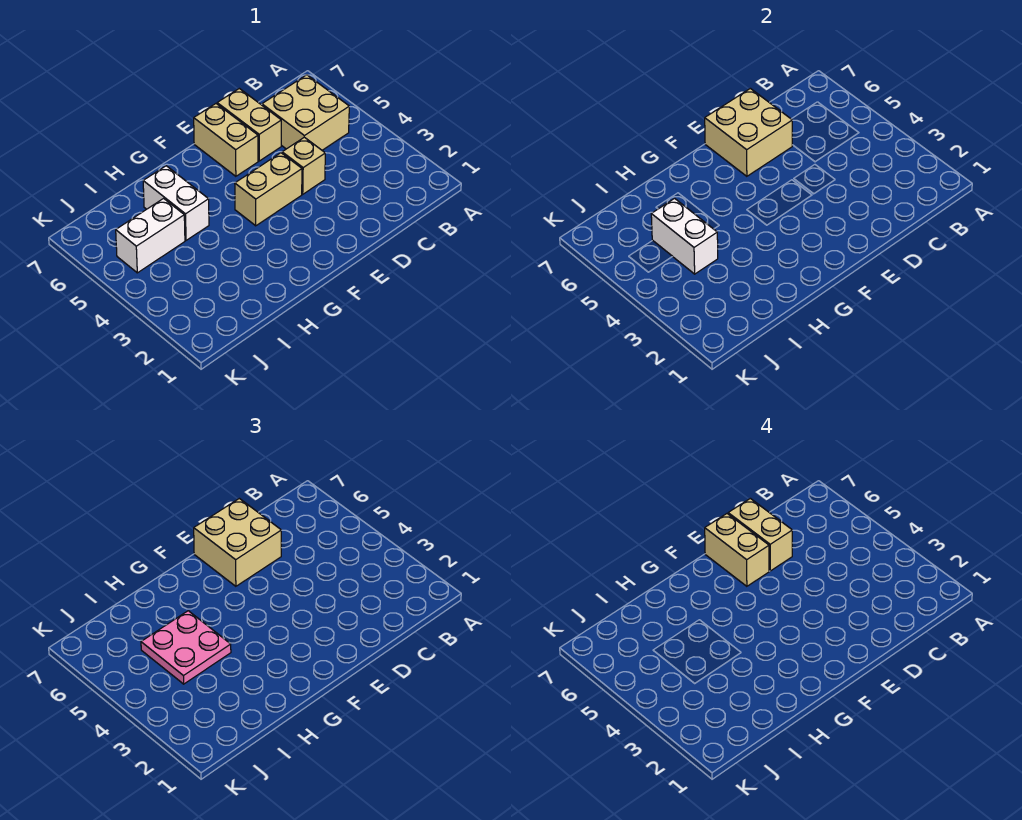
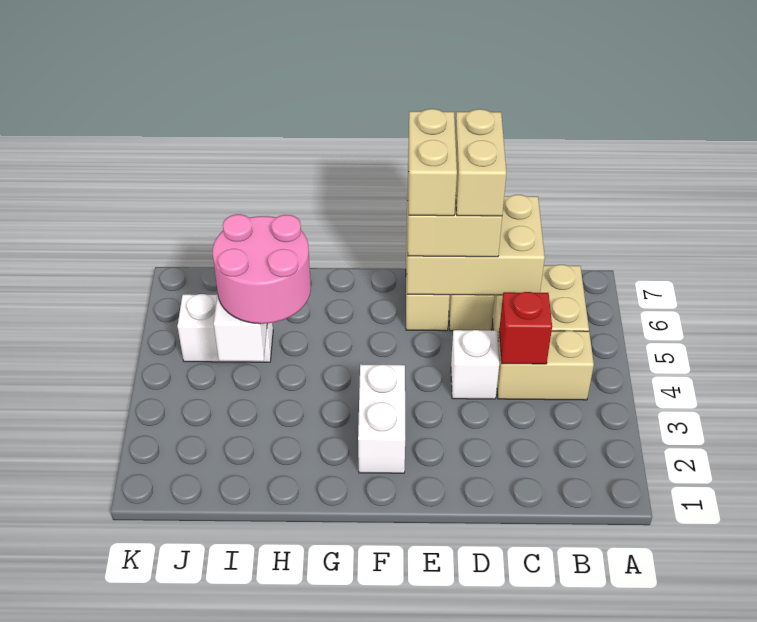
none -> red 1x1 brick [499,292,552,364]
tan 1x1 brick [282,137,325,194] -> white 1x1 brick [451,330,499,399]
tan 2x2 brick [705,89,792,176] -> tan 2x3 brick [407,195,545,295]
tan 1x2 brick [235,153,302,226] -> tan 1x2 brick moved to [497,331,594,400]
pink 2x2 plate [141,611,231,684] -> pink 2x2 round brick [213,214,311,324]
white 1x2 brick [143,166,209,240] -> white 1x2 brick moved to [358,364,405,473]

